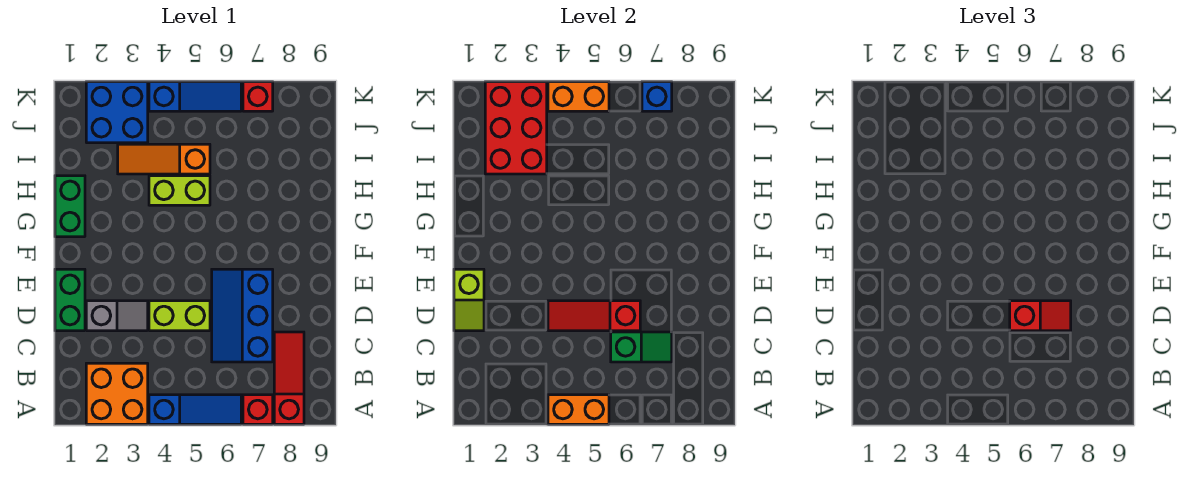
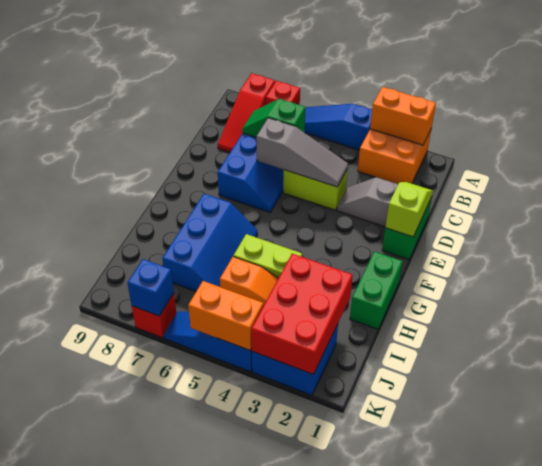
orange 1x2 brick [548,395,609,424] -> orange 1x2 brick moved to [370,87,436,145]
red 1x3 slope [548,301,640,331] -> grey 1x3 slope [256,118,348,187]
red 1x2 slope [1010,301,1071,331] -> none
none -> blue 2x3 slope [162,194,258,291]

